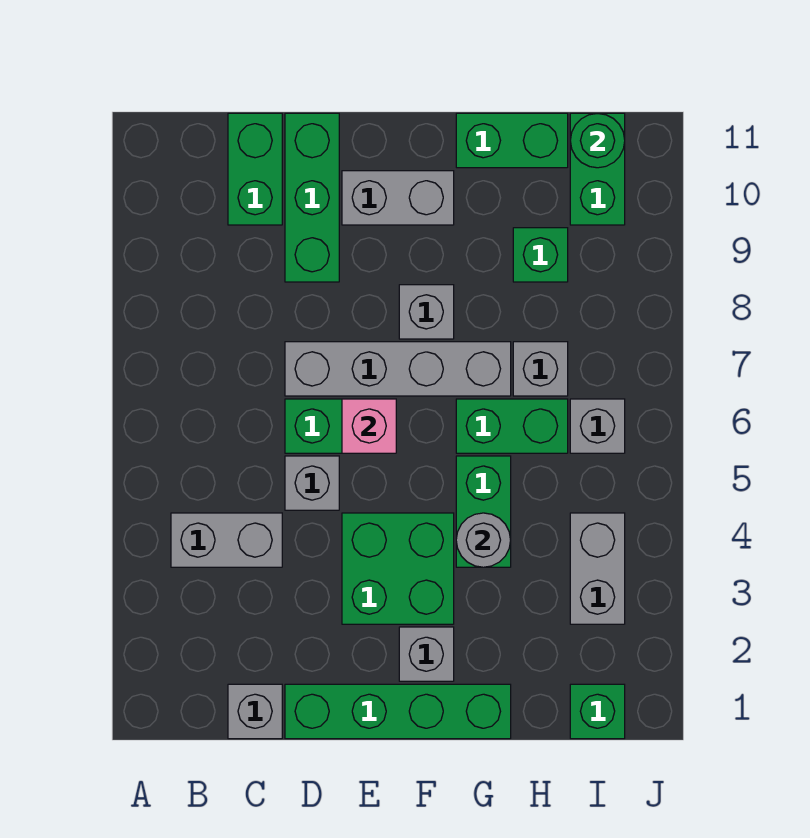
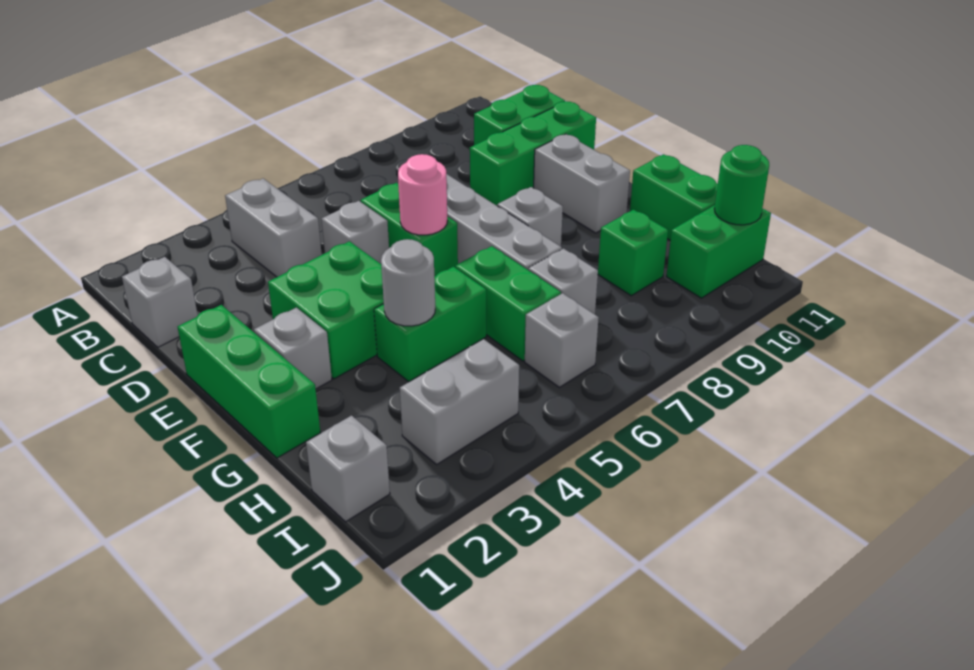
green 1x4 brick [285,684,511,739] -> green 1x3 brick [178,305,320,458]
pink 1x1 brick [342,399,396,453] -> pink 1x1 round brick [398,154,447,235]
green 1x1 brick [570,684,625,739] -> grey 1x1 brick [306,416,390,522]

